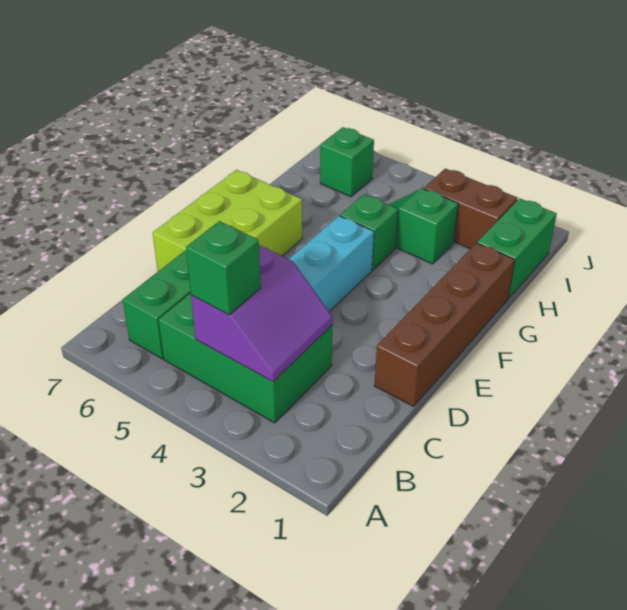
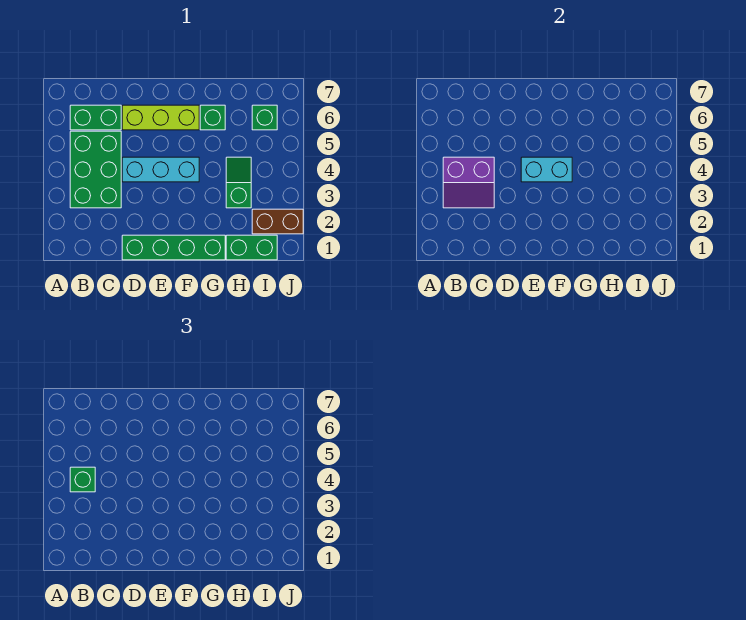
brown 1x4 brick [375,243,515,406] -> green 1x4 brick [122,235,225,260]
lime 2x3 brick [153,170,302,271] -> lime 1x3 brick [122,105,199,130]
none -> cyan 1x2 brick [521,157,572,182]
green 1x1 brick [340,194,398,270] -> green 1x1 brick moved to [200,105,225,130]
brown 1x2 brick [424,169,518,249] -> brown 1x2 brick turned to [252,209,303,234]

